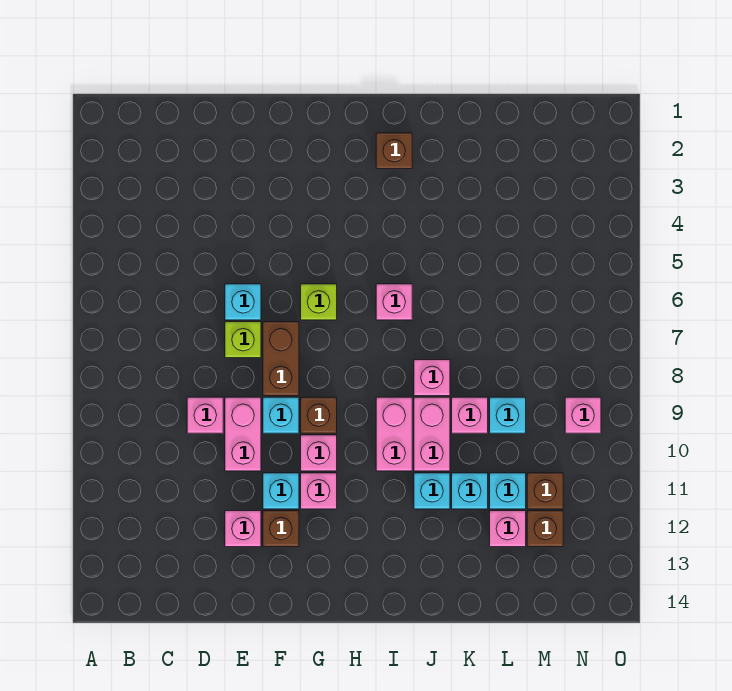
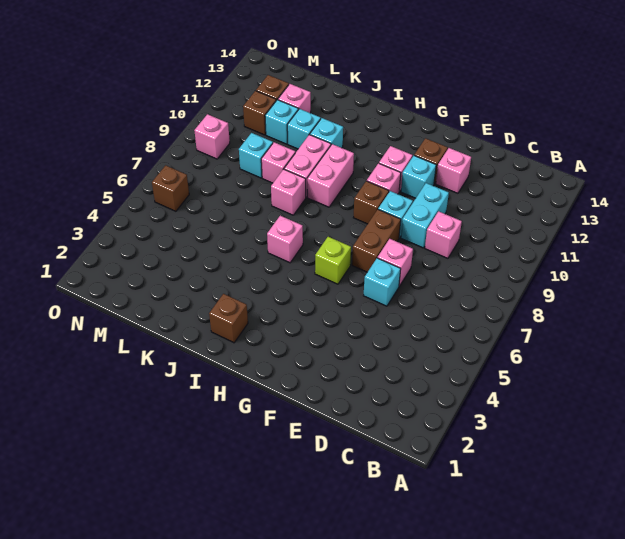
lime 1x1 brick [225,322,261,358] -> pink 1x1 brick [377,239,413,286]
pink 1x2 brick [225,397,261,471] -> cyan 1x2 brick [401,183,449,248]
none -> brown 1x1 brick [152,165,189,211]

